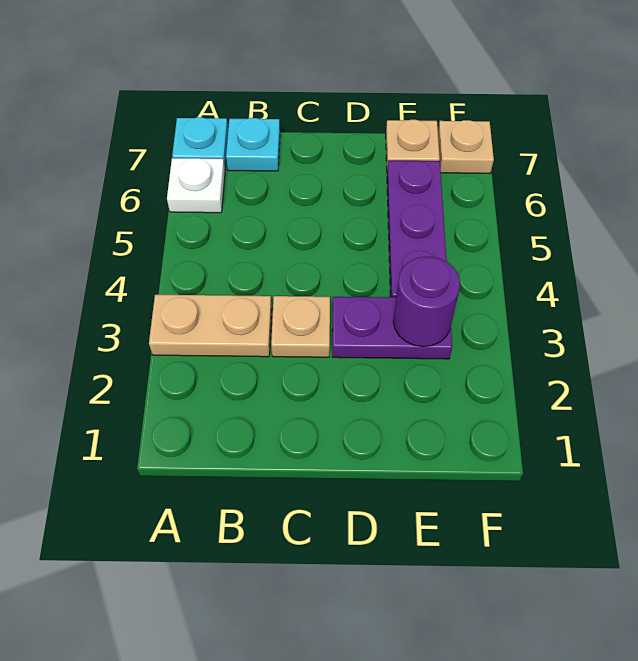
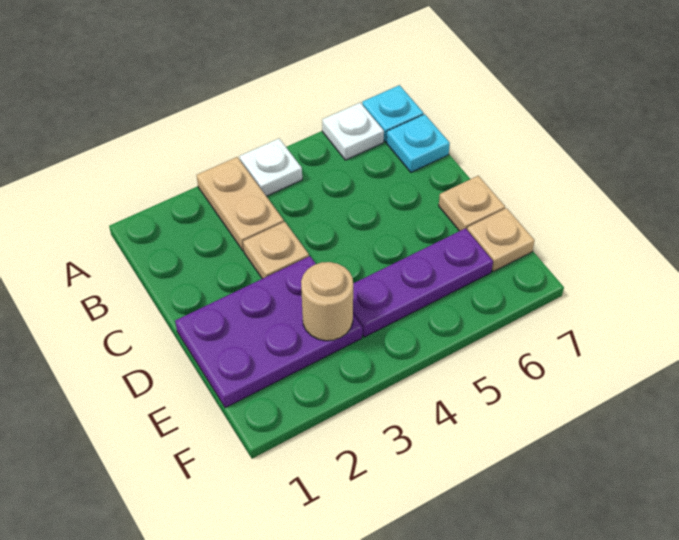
none -> white 1x1 plate [239,139,302,196]
purple 1x2 plate [332,297,452,359] -> purple 2x3 plate [175,256,362,408]
purple 1x1 round brick [393,257,460,347] -> tan 1x1 round brick [301,262,353,341]
tan 1x1 plate [438,120,494,173] -> tan 1x1 plate moved to [439,176,505,231]

